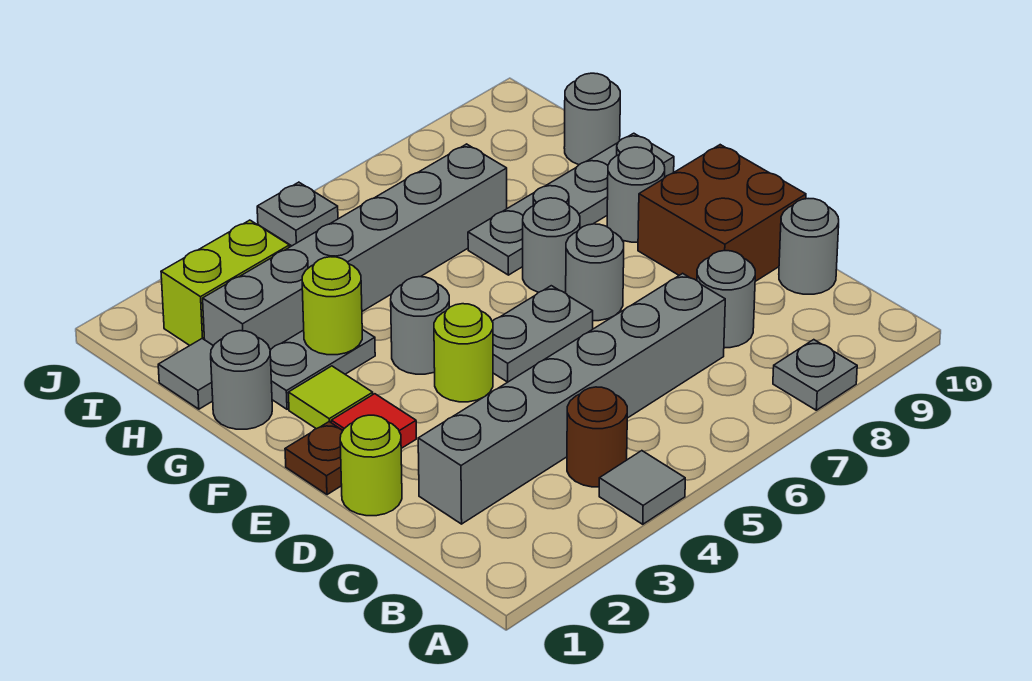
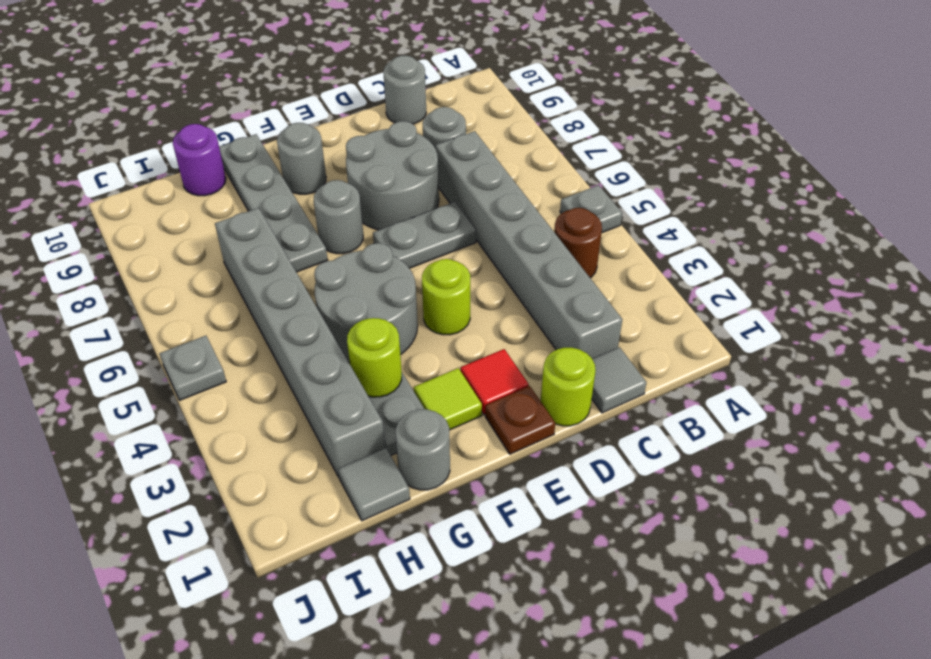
grey 1x1 tile [599,451,685,524] -> grey 1x1 tile moved to [592,347,646,413]
grey 1x1 plate [773,340,857,410] -> grey 1x1 plate moved to [560,185,622,233]
brown 2x2 brick [638,145,806,281] -> none
grey 1x2 plate [492,286,593,382] -> grey 1x2 plate turned to [373,202,476,268]
grey 1x1 round brick [566,224,624,321] -> grey 2x2 round brick [346,121,439,230]
grey 1x1 round brick [391,277,449,374] -> grey 2x2 round brick [314,243,418,363]
grey 1x1 round brick [564,73,620,165] -> purple 1x1 round brick [173,124,226,196]
lime 1x2 brick [161,220,289,346] -> none

